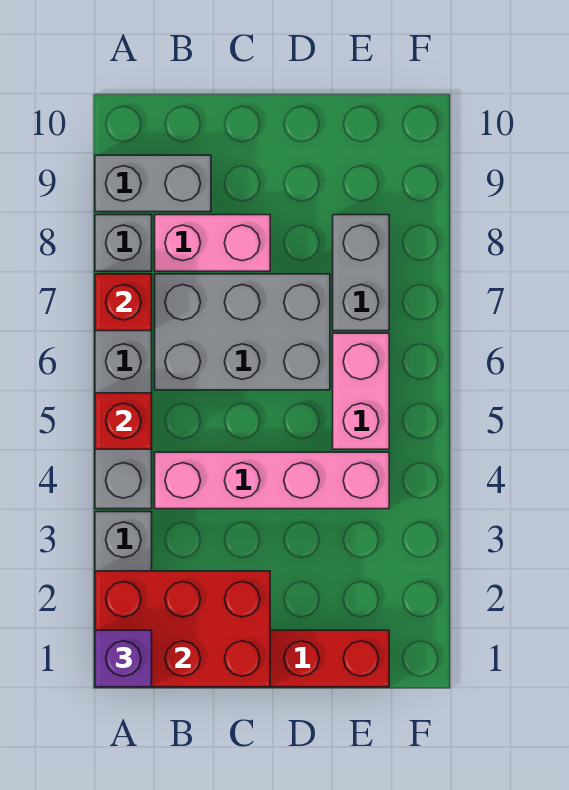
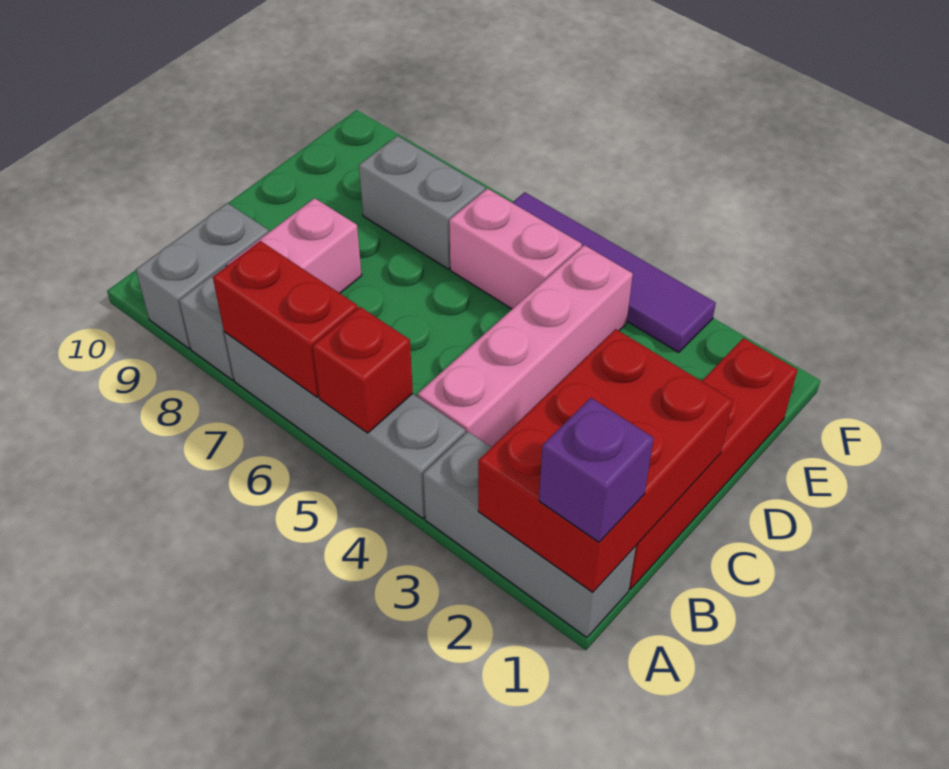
red 1x1 brick [95,274,152,331] -> red 1x2 brick [213,241,358,397]
grey 2x3 brick [155,274,330,390] -> none
none -> purple 1x4 tile [512,192,716,353]

